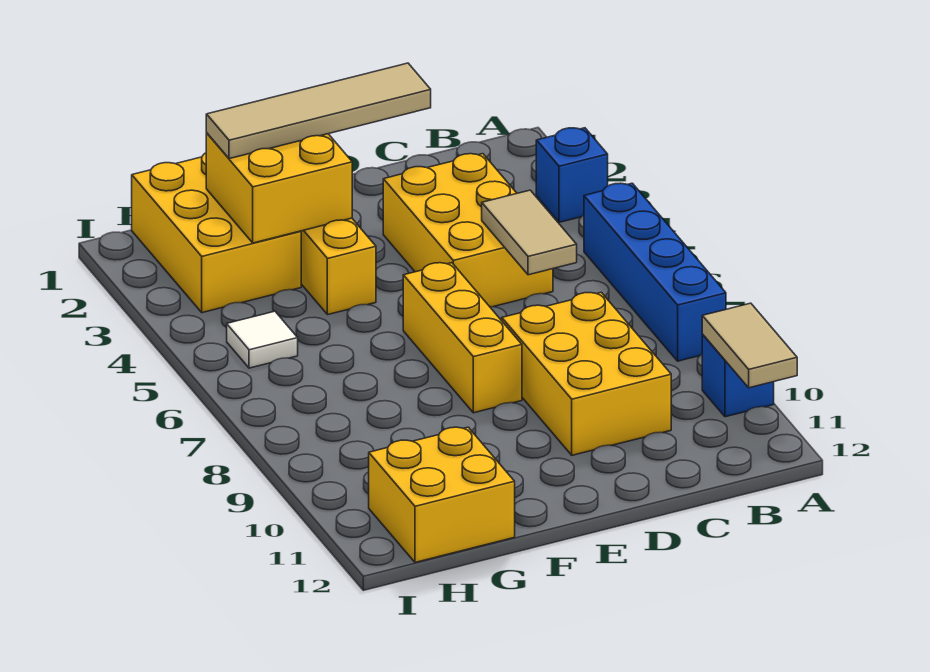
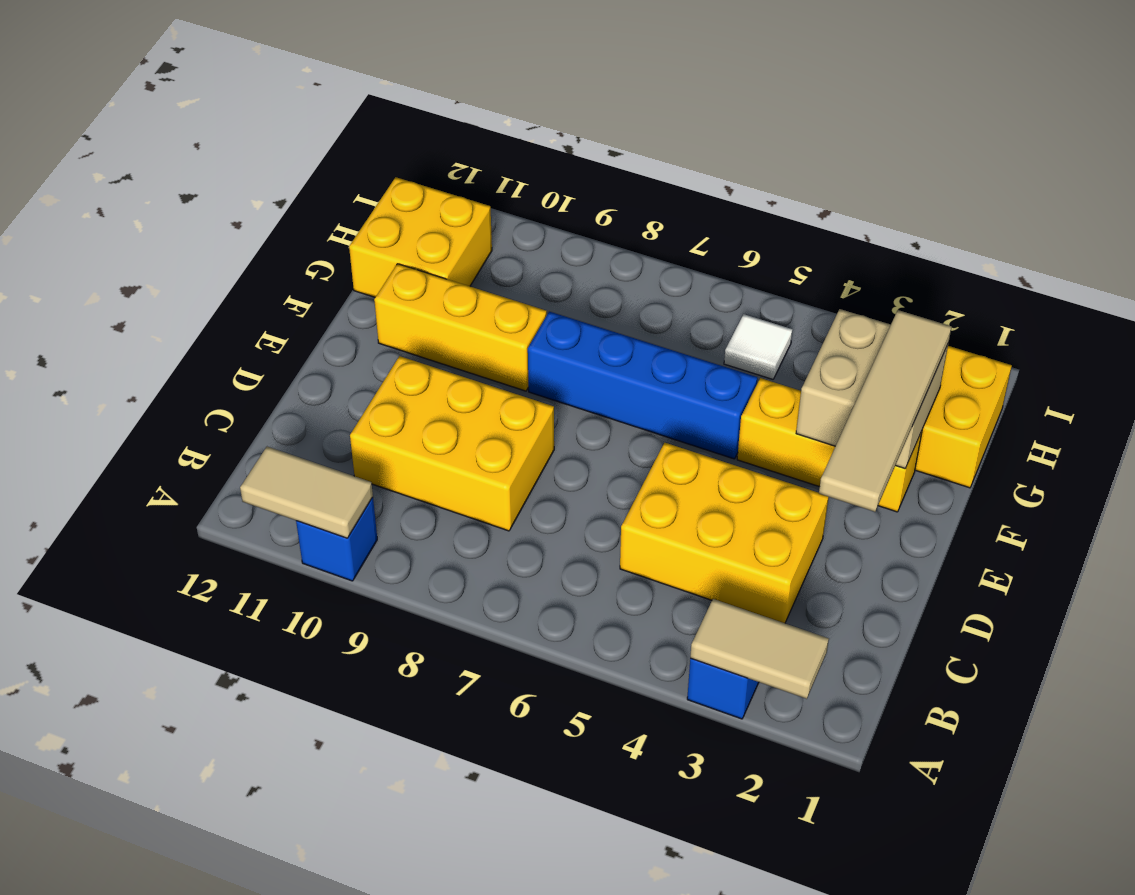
blue 1x4 brick [584,183,726,361] -> blue 1x4 brick moved to [528,312,757,459]
tan 1x2 tile [482,190,577,275] -> tan 1x2 tile moved to [690,599,829,699]
yellow 1x3 brick [403,263,522,413] -> yellow 1x3 brick moved to [374,264,547,391]
yellow 2x2 brick [206,133,352,243] -> tan 2x2 brick [796,309,948,468]

